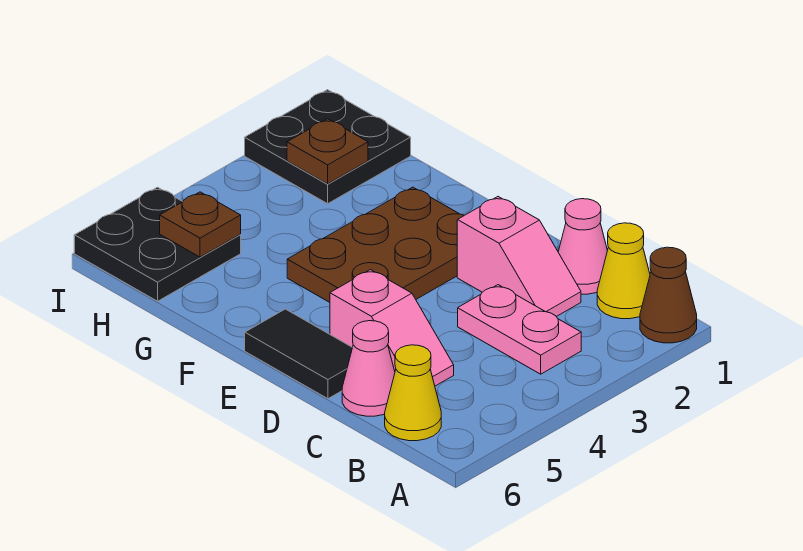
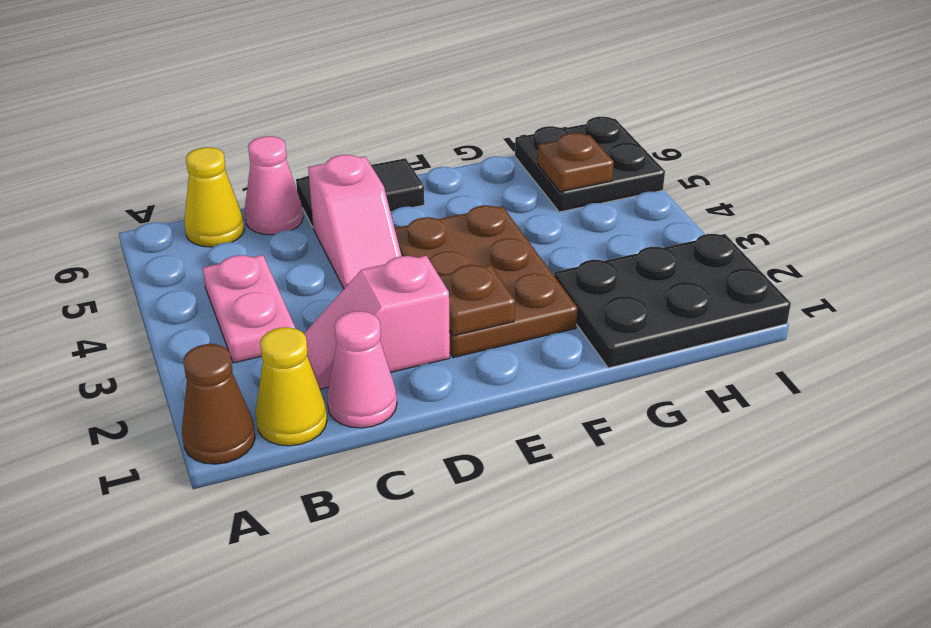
pink 1x2 plate [458,285,581,374] -> pink 1x2 plate turned to [203,255,295,363]
pink 1x2 slope [330,270,454,386] -> pink 1x2 slope turned to [308,155,401,289]
black 2x2 plate [245,90,411,204] -> black 2x3 plate [554,234,791,368]
brown 1x1 plate [287,119,368,184] -> brown 1x1 plate moved to [439,264,515,336]

